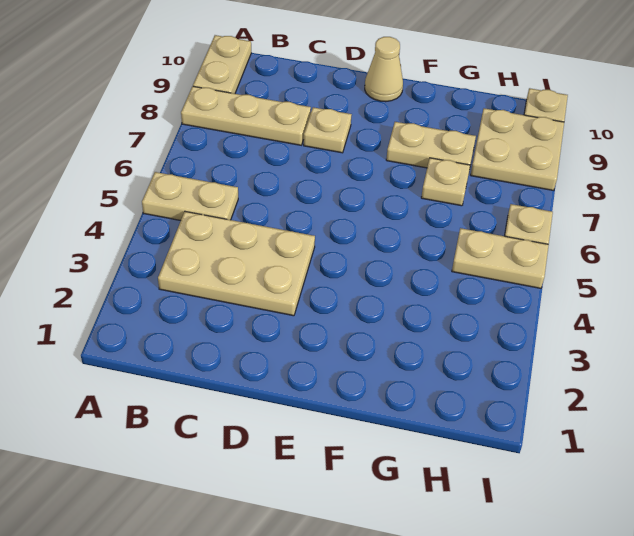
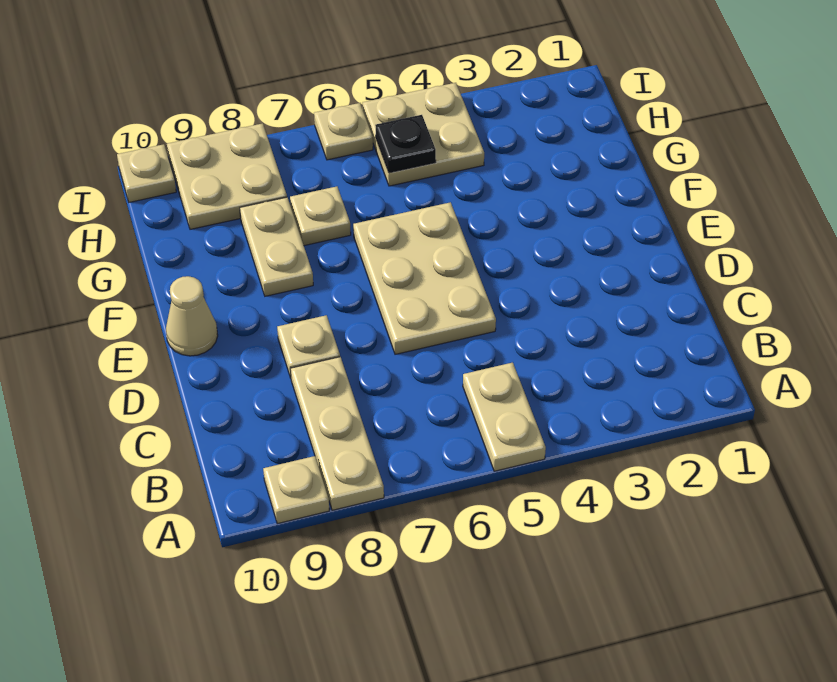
tan 1x2 plate [193,35,251,94] -> tan 1x1 plate [263,456,329,524]
tan 2x3 plate [158,212,315,316] -> tan 2x3 plate moved to [353,202,496,354]
tan 1x2 plate [452,228,549,288] -> tan 2x2 plate [363,83,484,186]
none -> black 1x1 plate [375,115,436,173]

